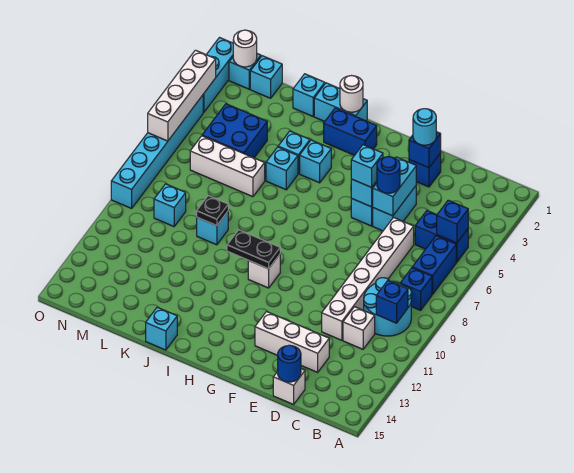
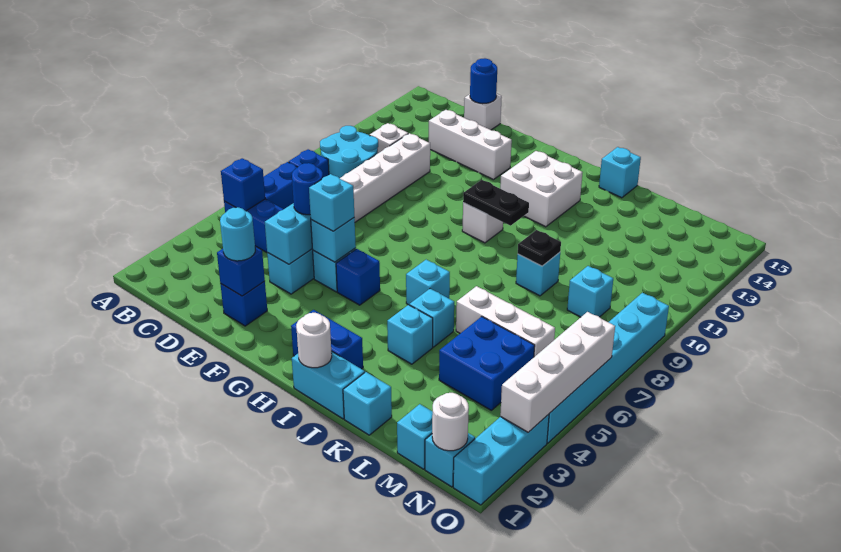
blue 1x1 brick [376,281,408,323] -> blue 1x1 brick moved to [336,249,380,305]
none -> white 2x2 brick [500,151,583,227]
cyan 1x1 brick [300,140,331,183] -> cyan 1x1 brick moved to [406,260,450,305]

